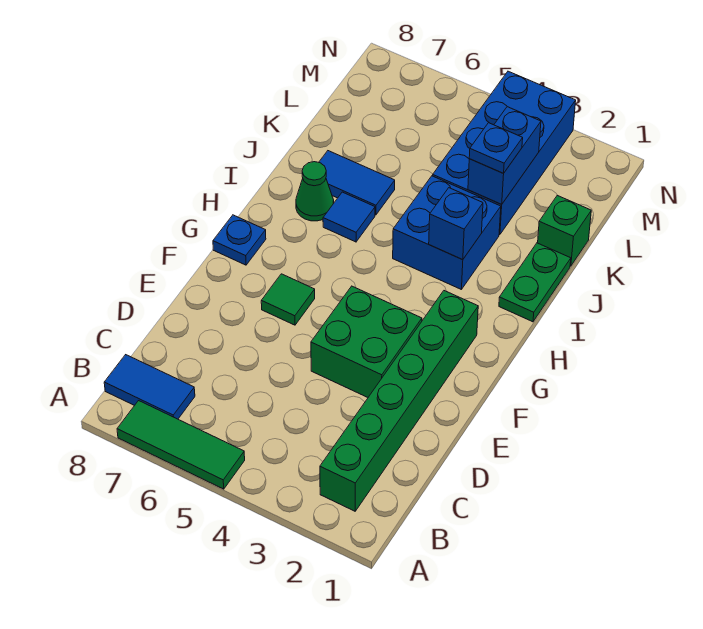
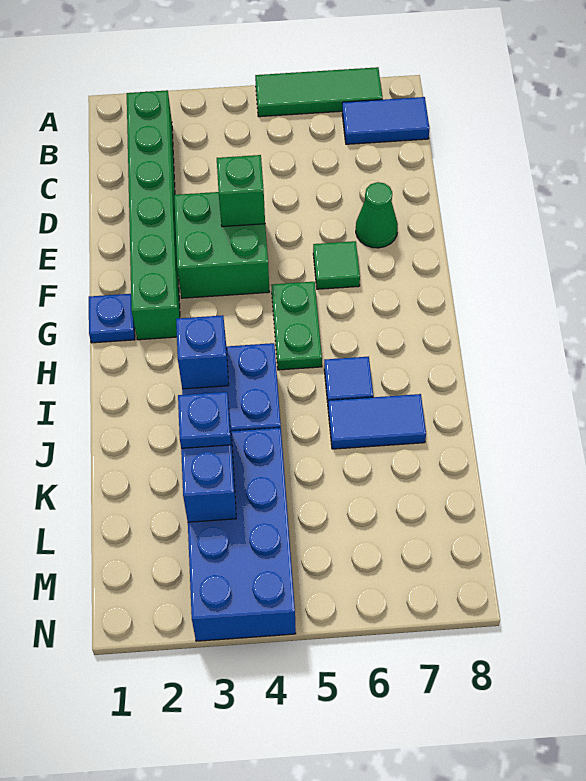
blue 1x1 plate [213,215,266,265] -> blue 1x1 plate moved to [89,294,135,343]
green 1x2 plate [499,243,571,322] -> green 1x2 plate moved to [271,282,322,370]
green 1x1 cone [296,162,334,221] -> green 1x1 cone moved to [356,182,398,248]
green 1x1 brick [538,195,591,266] -> green 1x1 brick moved to [217,155,265,227]

